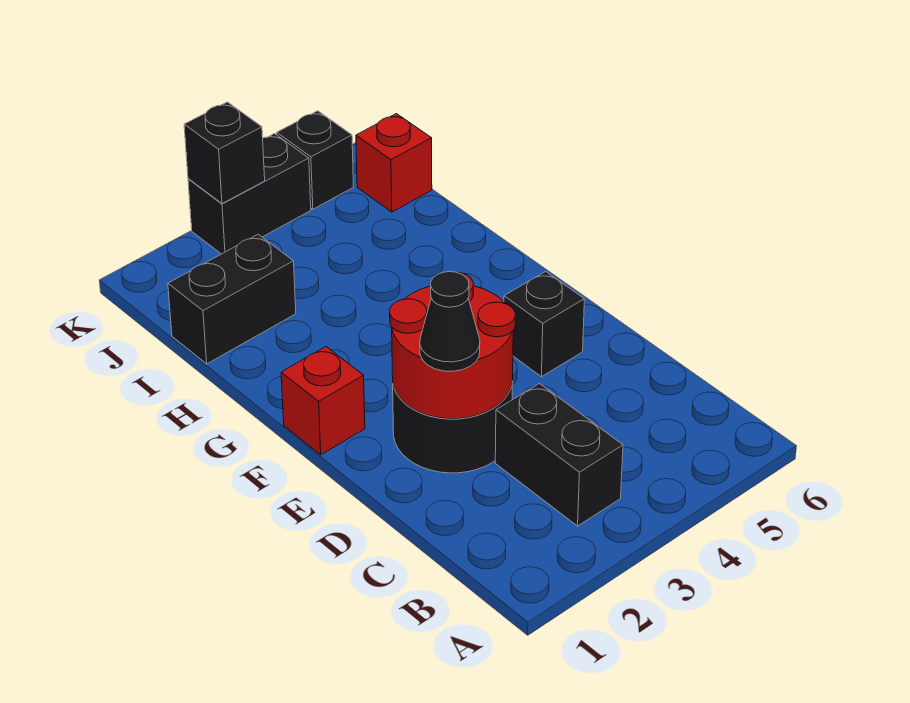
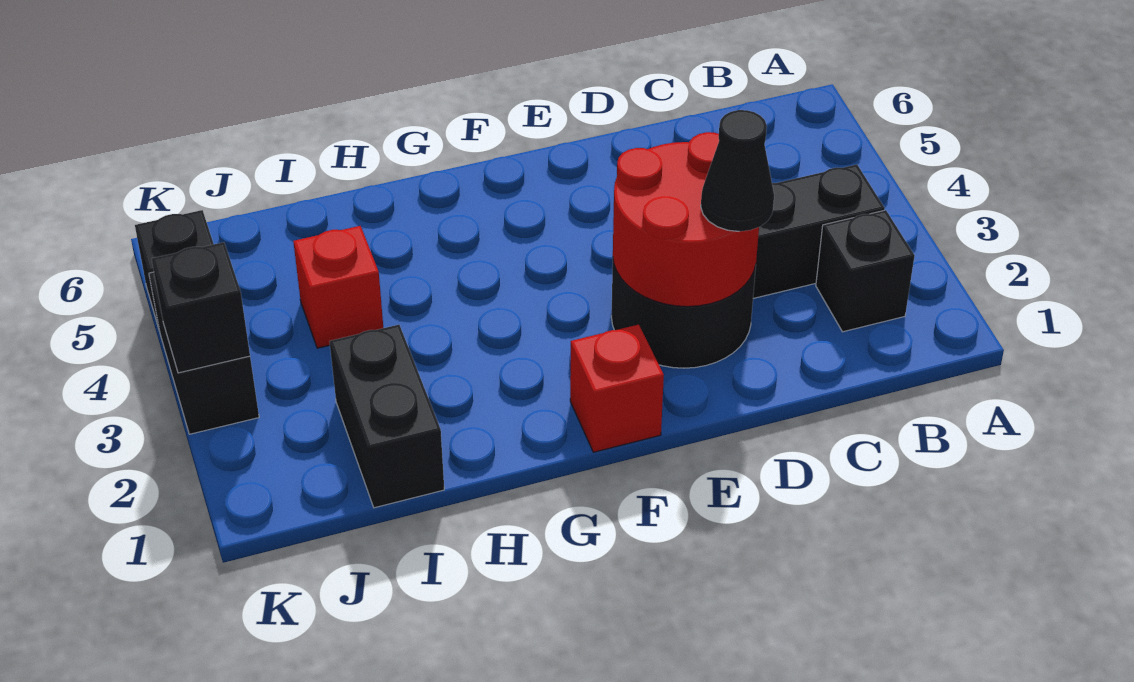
black 1x1 brick [504,271,584,377] -> black 1x1 brick moved to [816,210,915,332]
red 1x1 brick [356,114,432,212] -> red 1x1 brick moved to [293,226,383,348]

